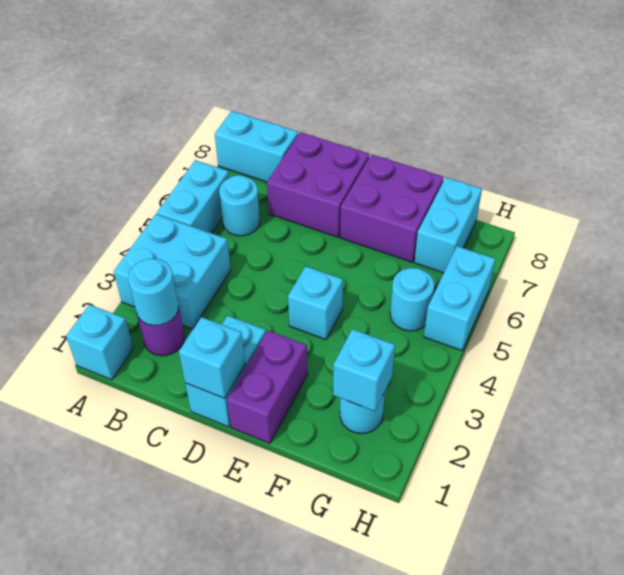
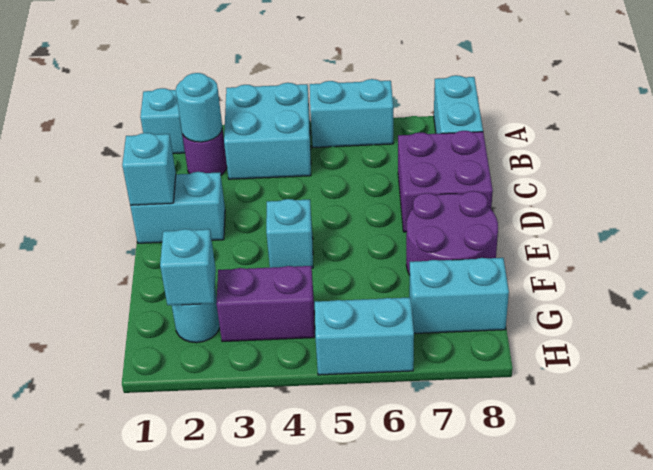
cyan 1x1 round brick [219,175,260,236] -> none
purple 1x2 brick [227,331,308,443] -> purple 1x2 brick moved to [216,266,315,342]
purple 2x2 brick [340,154,444,262] -> purple 2x2 round brick [406,191,498,275]
cyan 1x1 round brick [390,268,434,331] -> none

